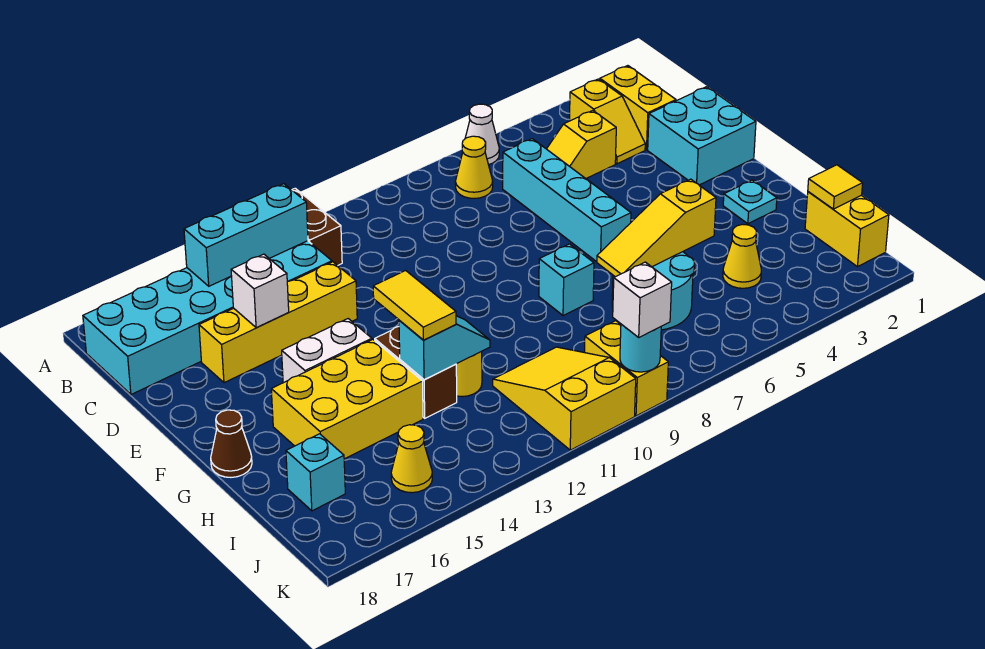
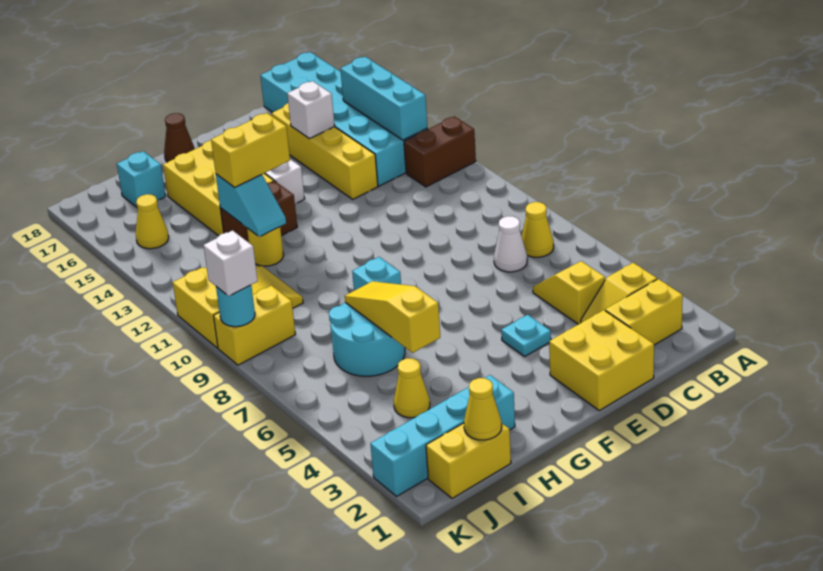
white 1x1 cone [465,104,499,165] -> white 1x1 cone moved to [494,216,527,272]
cyan 1x4 brick [503,139,631,262] -> cyan 1x4 brick moved to [370,375,515,497]
cyan 2x2 brick [648,87,756,185] -> yellow 2x2 brick [549,310,654,410]
cyan 1x1 plate [723,180,777,224] -> cyan 1x1 plate moved to [501,315,551,357]
yellow 1x2 tile [373,271,456,340] -> yellow 1x2 brick [211,113,290,188]
yellow 1x1 tile [808,165,863,209] -> yellow 1x1 cone [464,378,502,440]

